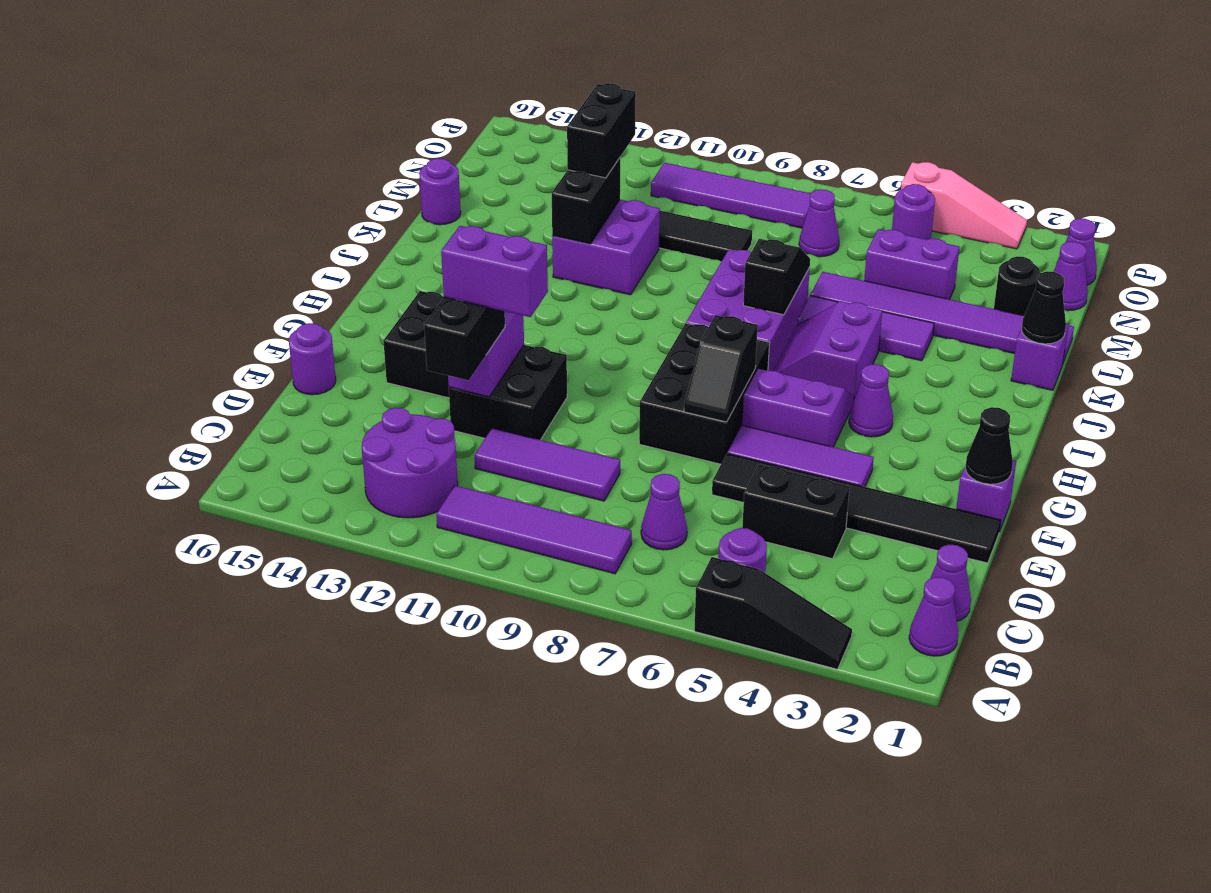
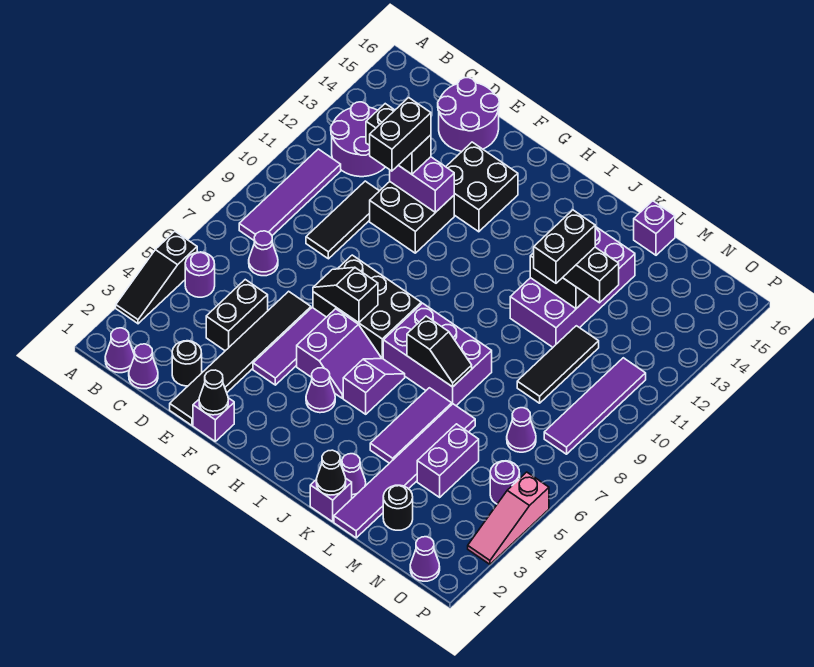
none -> black 1x1 round brick [172,341,202,386]
purple 1x3 tile [474,428,620,501] -> black 1x3 tile [306,181,379,259]
purple 1x2 brick [441,226,548,317] -> black 1x2 brick [370,98,431,171]
purple 1x1 round brick [289,323,336,395] -> purple 2x2 round brick [438,78,499,152]
purple 2x2 slope [773,301,882,399] -> purple 1x2 slope [343,359,405,414]
purple 2x2 brick [552,200,660,295] -> purple 2x4 brick [510,226,635,347]
none -> black 1x2 brick [534,210,595,283]
purple 1x1 round brick [419,158,461,225] -> purple 1x1 brick [634,201,675,255]
purple 1x1 cone [1054,242,1088,311] -> purple 1x1 cone moved to [342,454,366,498]

